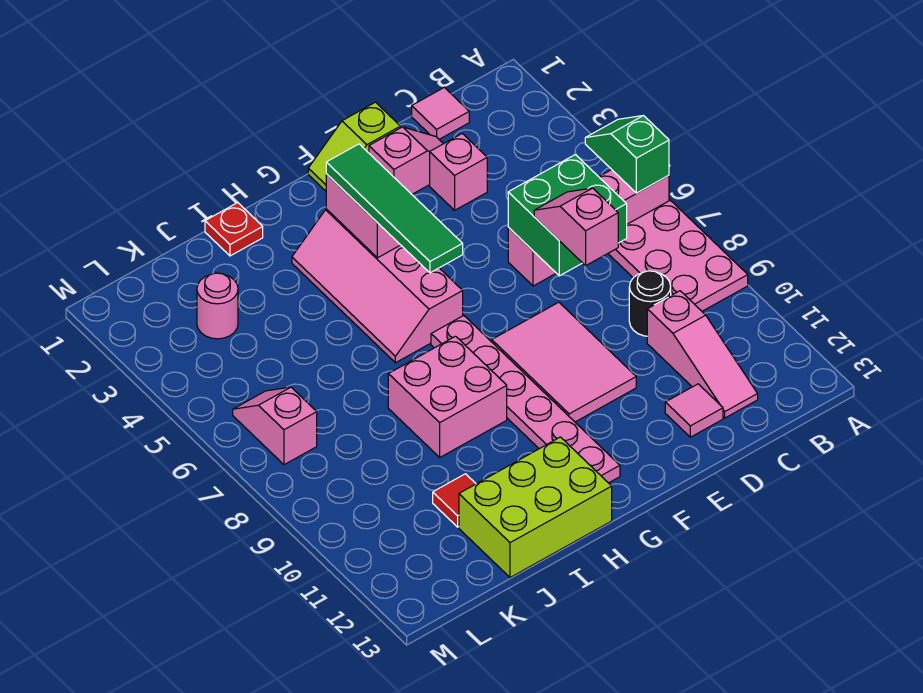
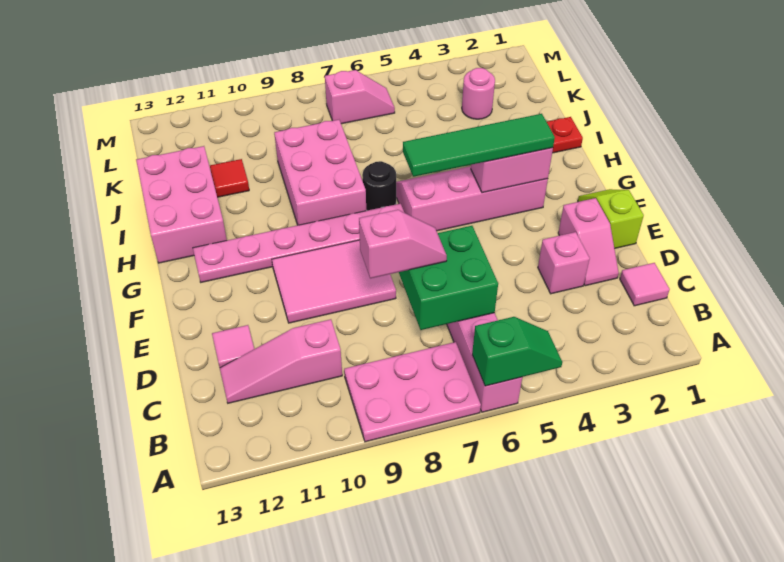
black 1x1 round brick [629,271,671,336] -> black 1x1 round brick moved to [362,161,396,211]
pink 2x2 brick [388,336,507,457] -> pink 2x3 brick [274,120,366,225]
lime 2x3 brick [459,437,612,578] -> pink 2x3 brick [136,146,227,263]

